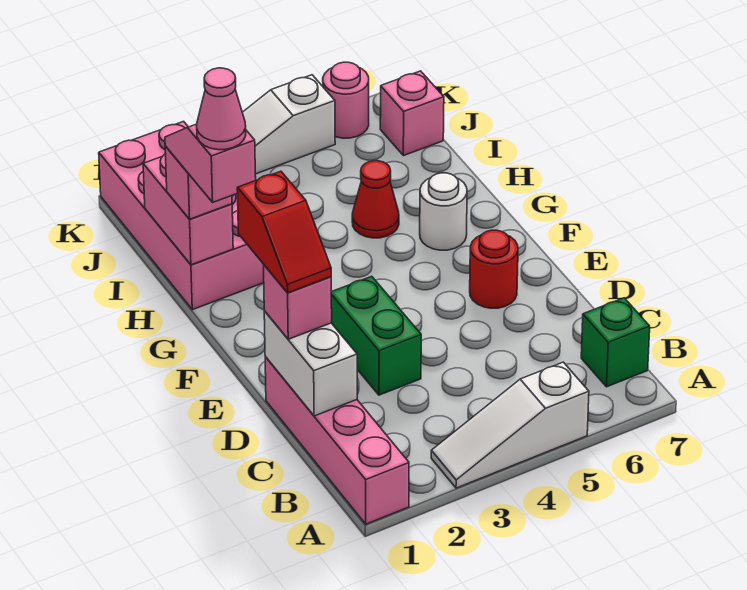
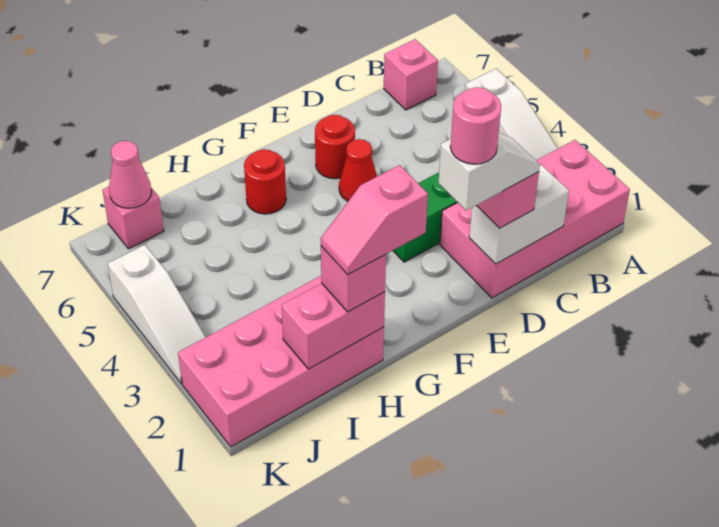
pink 1x4 brick [265,357,409,524] -> pink 2x4 brick [440,140,630,298]
green 1x1 brick [581,298,650,387] -> pink 1x1 brick [384,39,438,110]
red 1x2 slope [237,171,331,293] -> white 1x2 slope [438,133,540,211]
pink 1x1 cone [197,68,246,150] -> pink 1x1 cone moved to [109,141,151,208]
white 1x1 round brick [420,173,467,250] -> red 1x1 round brick [244,149,286,214]
red 1x1 cone [352,161,399,238] -> red 1x1 cone moved to [339,139,377,201]
pink 1x1 round brick [323,62,369,138] -> pink 1x1 round brick moved to [450,87,501,164]

